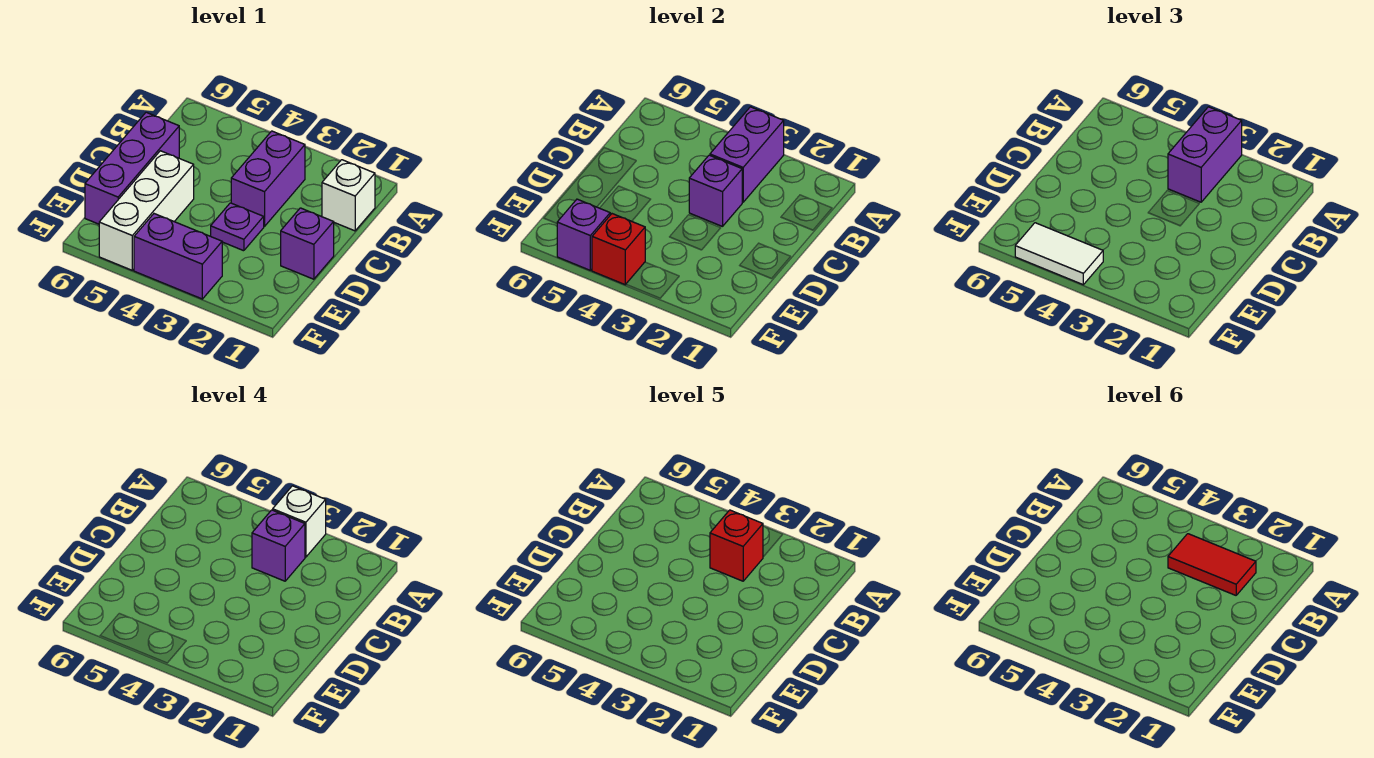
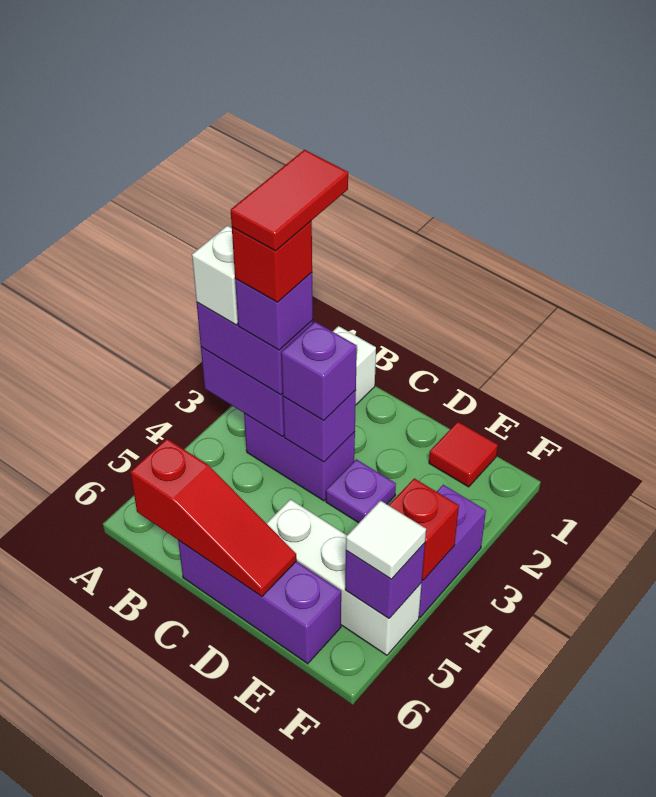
none -> red 1x3 slope [131,439,297,596]
purple 1x1 brick [281,208,334,279] -> purple 1x1 brick moved to [281,322,357,421]
none -> red 1x1 tile [429,422,498,487]
white 1x2 tile [1015,223,1103,285] -> white 1x1 tile [346,501,426,579]

